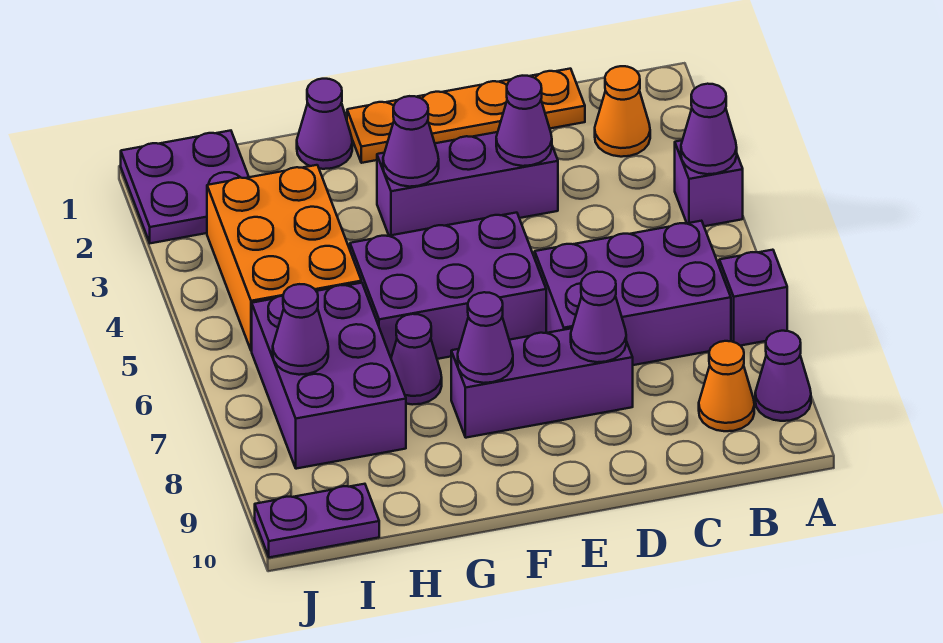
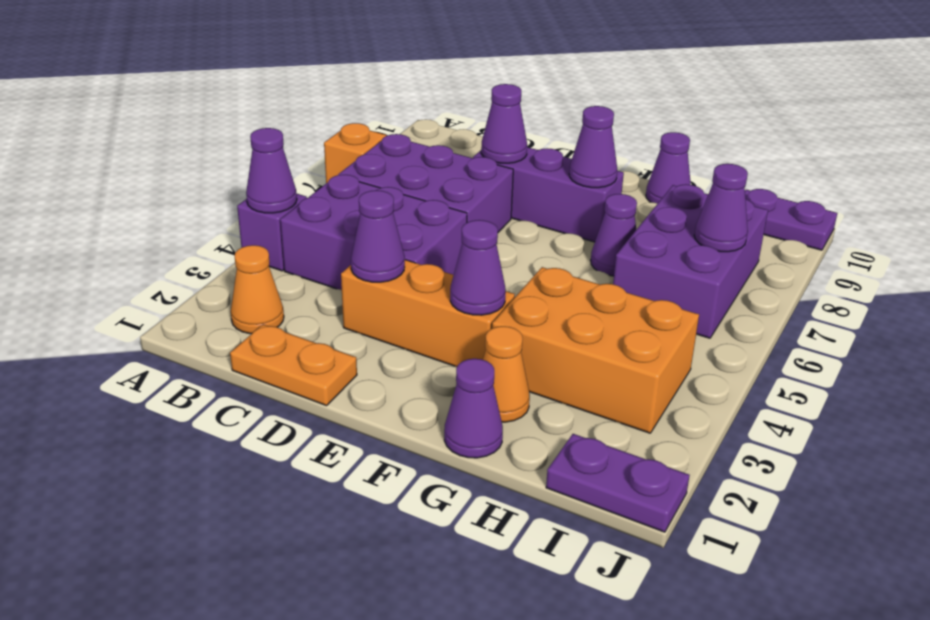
purple 1x1 brick [719,250,787,346] -> orange 1x1 brick [324,123,387,183]
purple 1x1 cone [755,331,811,421] -> purple 1x1 cone moved to [646,132,691,203]
orange 1x1 cone [699,341,754,431] -> orange 1x1 cone moved to [483,326,530,422]
orange 1x4 plate [347,69,585,163] -> orange 1x2 plate [230,324,357,406]
purple 1x3 brick [377,132,558,236] -> orange 1x3 brick [341,260,515,367]
purple 2x3 brick [350,213,546,359] -> purple 2x3 brick moved to [280,175,467,290]
orange 2x3 brick [207,165,361,351] -> orange 2x3 brick turned to [492,267,699,433]
purple 2x2 plate [121,131,249,243] -> purple 1x2 plate [546,434,690,532]

